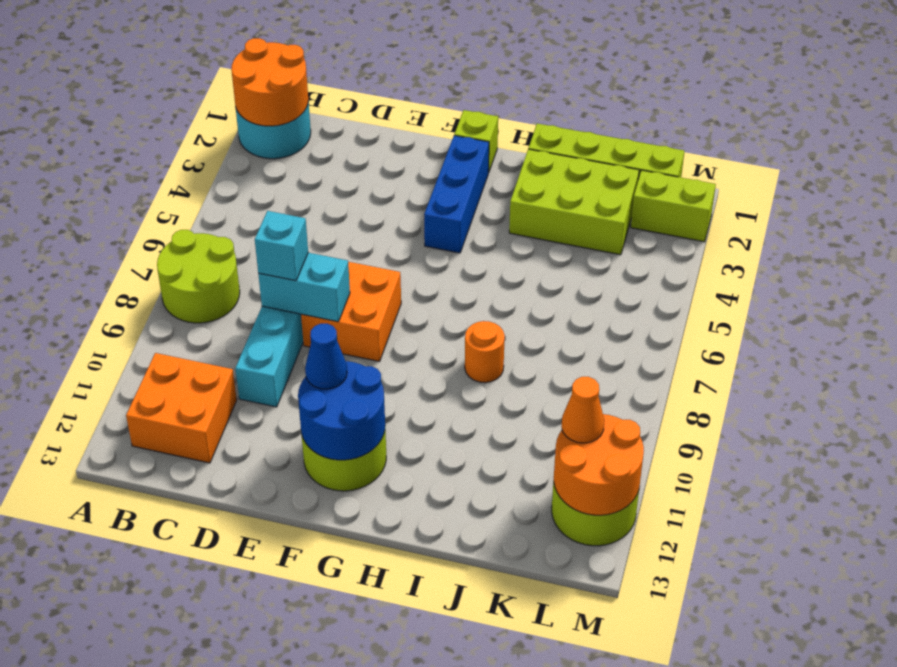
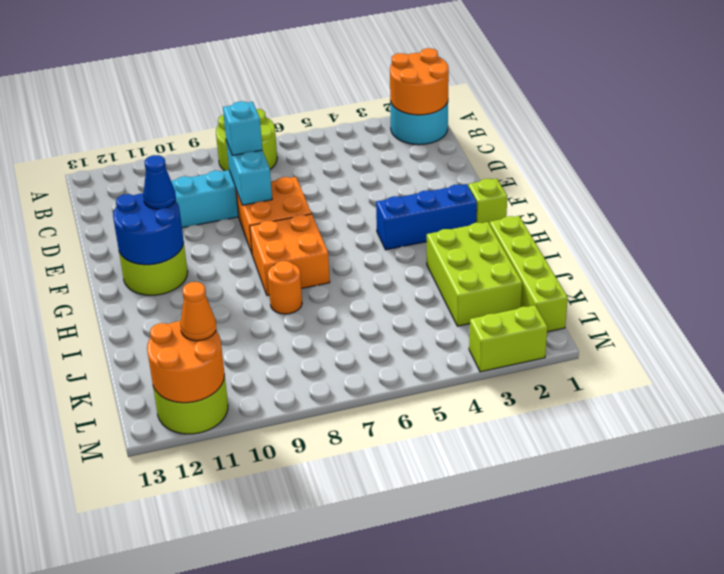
orange 2x2 brick [126,353,237,463] -> orange 2x2 brick moved to [250,214,330,295]
lime 1x2 brick [631,170,716,242] -> lime 1x2 brick turned to [469,305,548,372]

